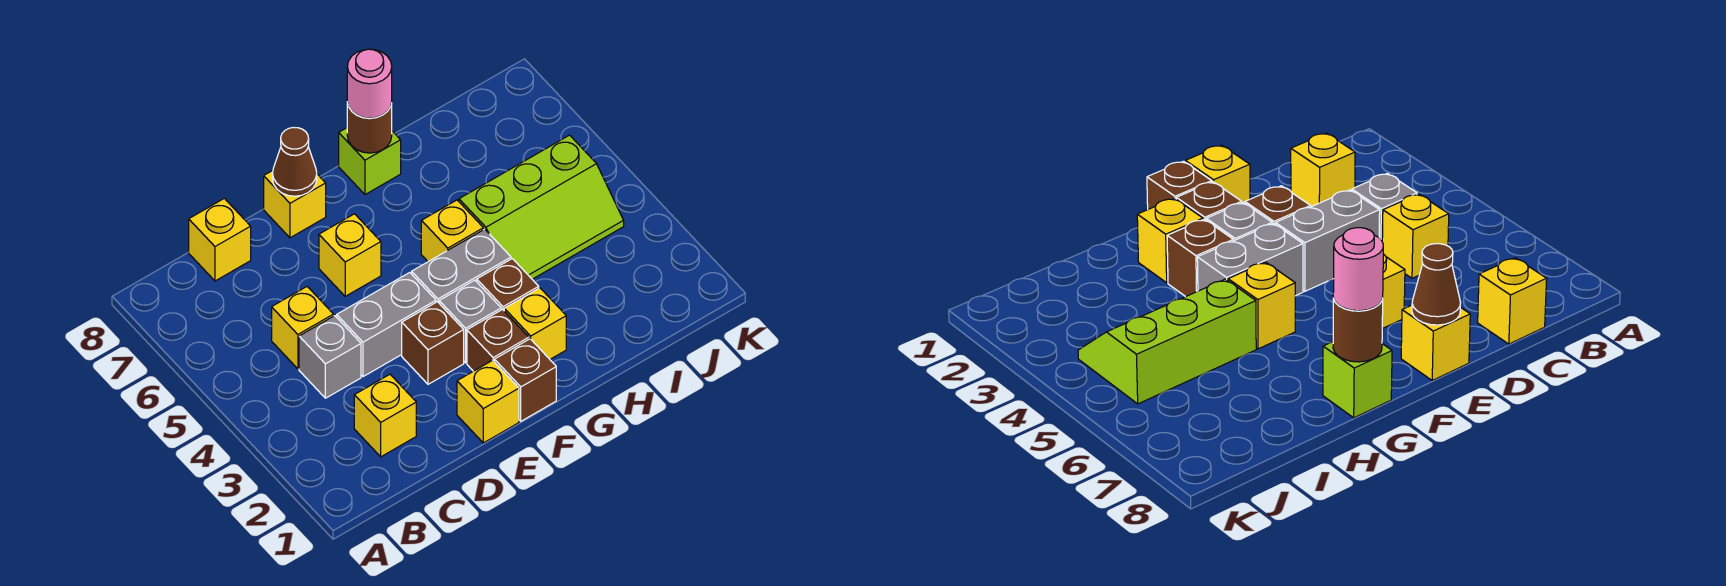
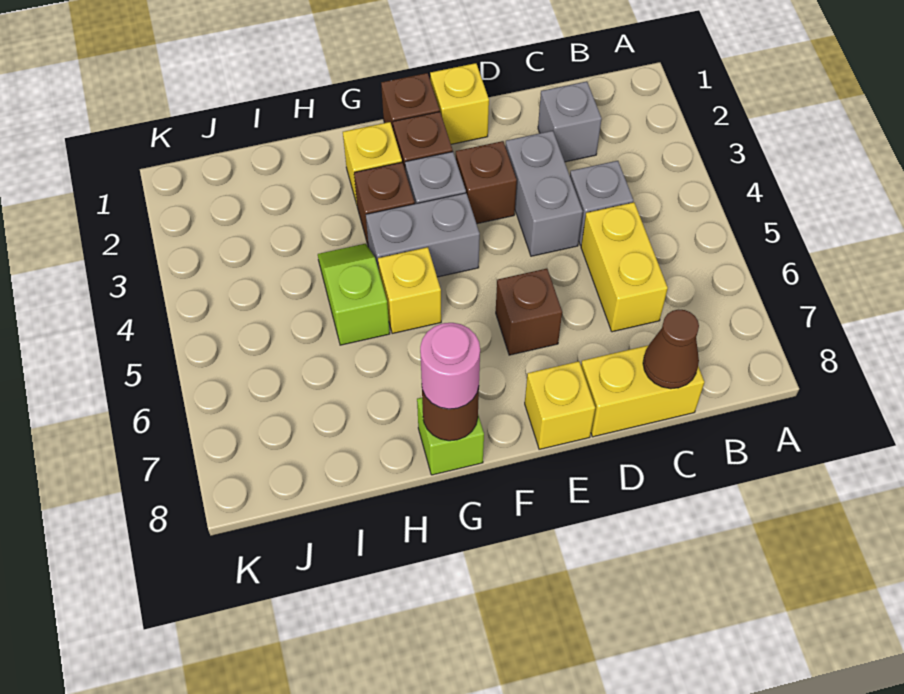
yellow 1x1 brick [354,374,416,457] -> grey 1x1 brick [538,81,602,162]
yellow 1x1 brick [272,287,334,369] -> yellow 1x2 brick [581,202,668,332]
yellow 1x1 brick [189,198,251,281] -> yellow 1x2 brick [581,345,704,437]
grey 1x2 brick [337,272,436,377] -> grey 1x2 brick turned to [505,131,583,256]
yellow 1x1 brick [319,214,381,296] -> brown 1x1 brick [496,269,562,355]
brown 1x1 cone [272,127,317,196] -> brown 1x1 cone moved to [643,310,699,389]
lime 2x3 slope [459,135,624,279] -> lime 1x2 slope [318,244,390,345]

